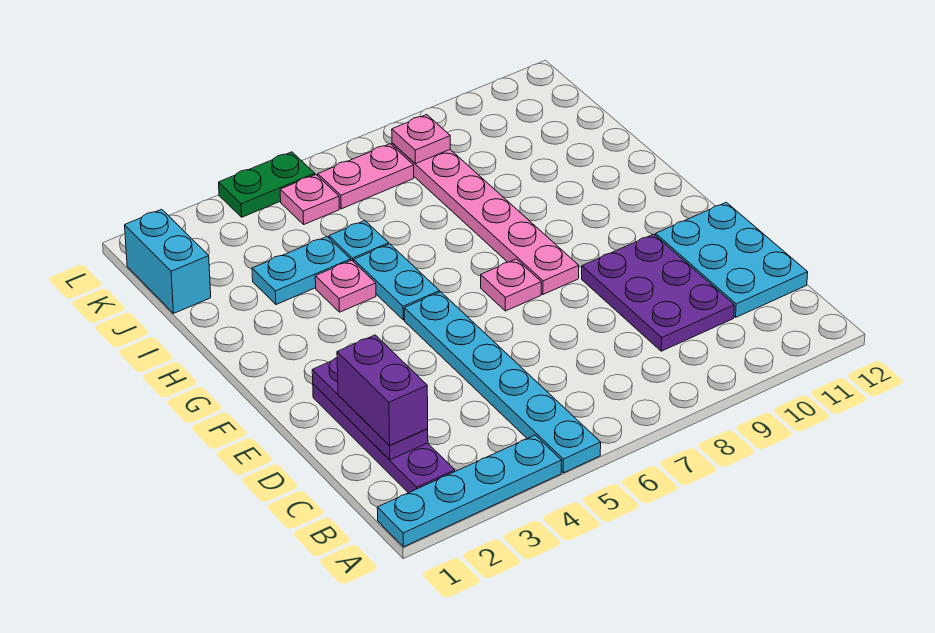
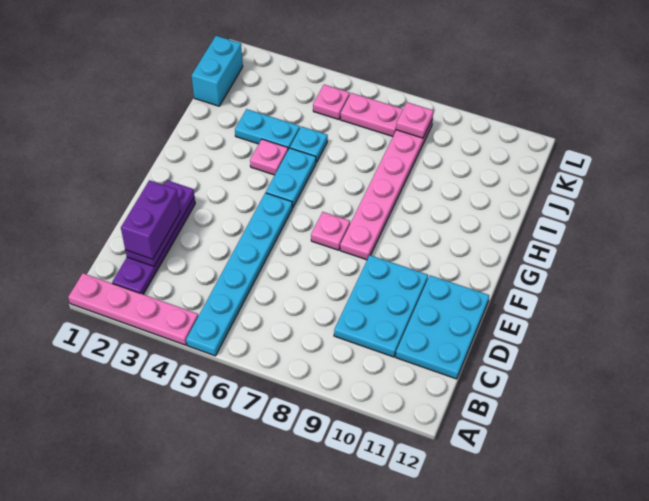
cyan 1x4 plate [377,435,562,547] -> pink 1x4 plate [68,273,198,345]
purple 2x3 plate [582,234,734,351] -> cyan 2x3 plate [334,255,428,357]
green 1x2 plate [219,152,315,217] -> none

